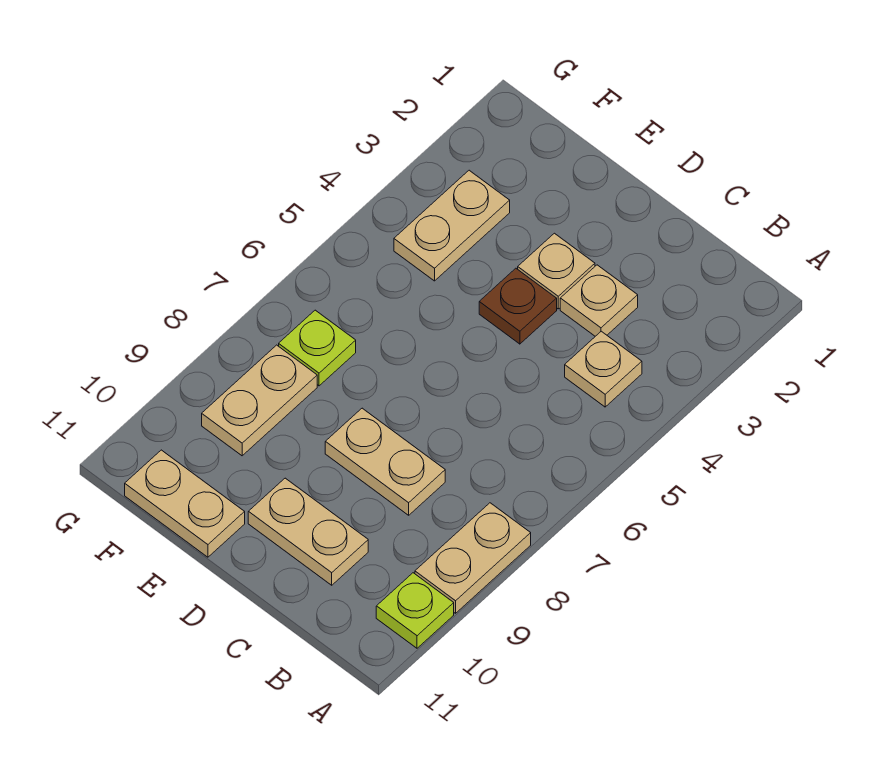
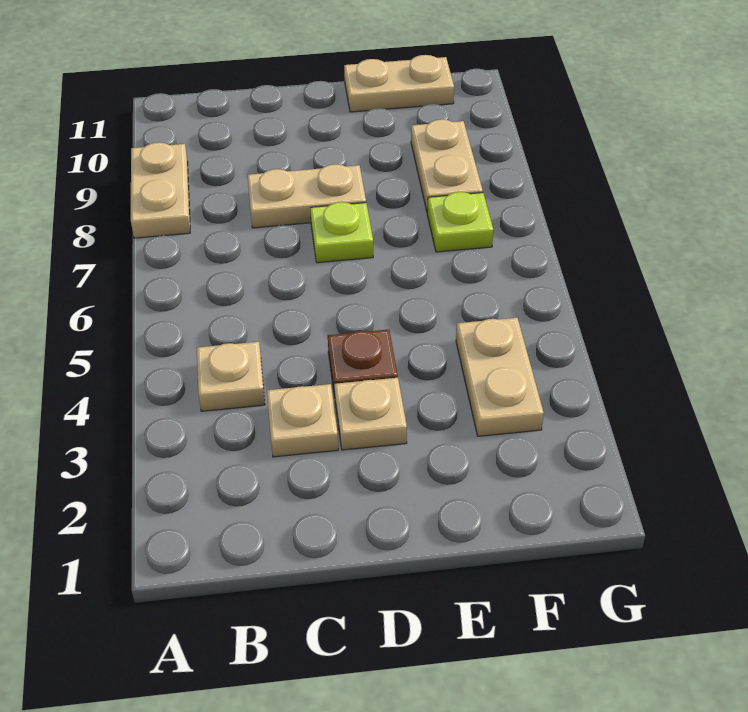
lime 1x1 plate [376,573,454,648] -> lime 1x1 plate moved to [310,202,373,263]
tan 1x2 plate [248,478,368,585] -> none

